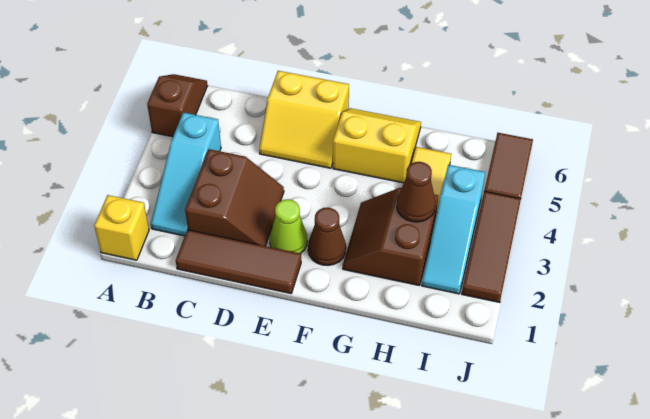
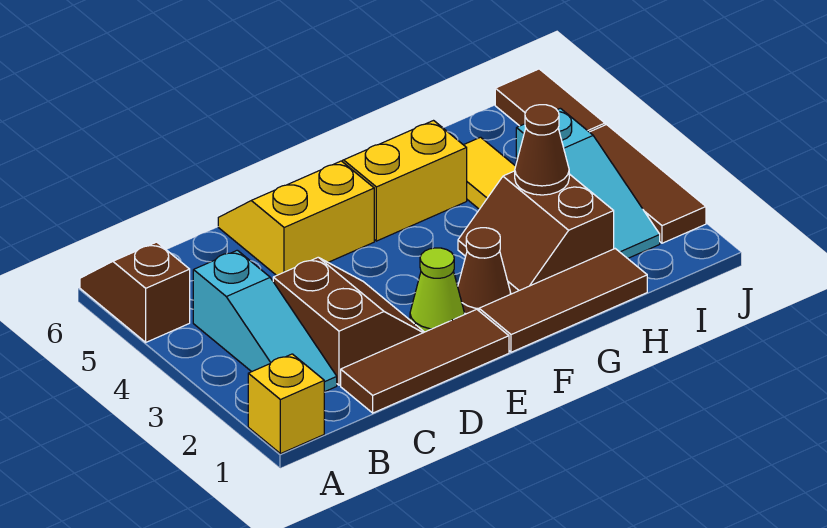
yellow 2x2 slope [259,71,349,168] -> yellow 2x2 slope turned to [218,161,374,275]
none -> brown 1x3 tile [479,249,647,352]

